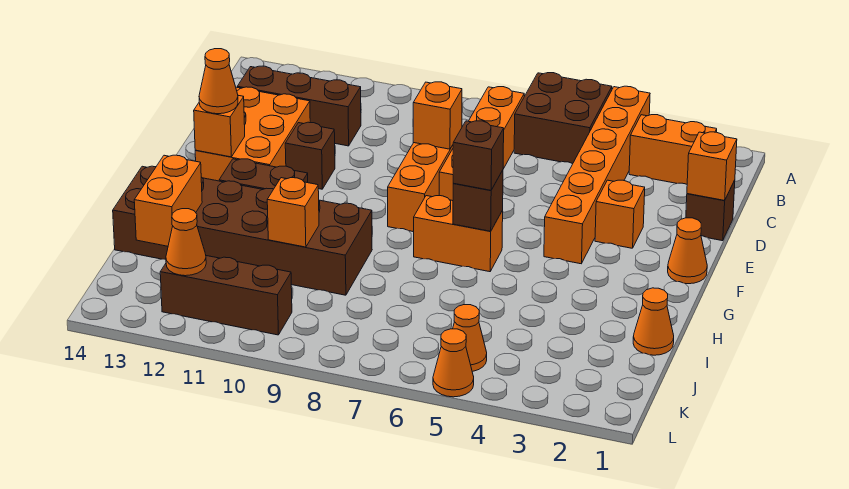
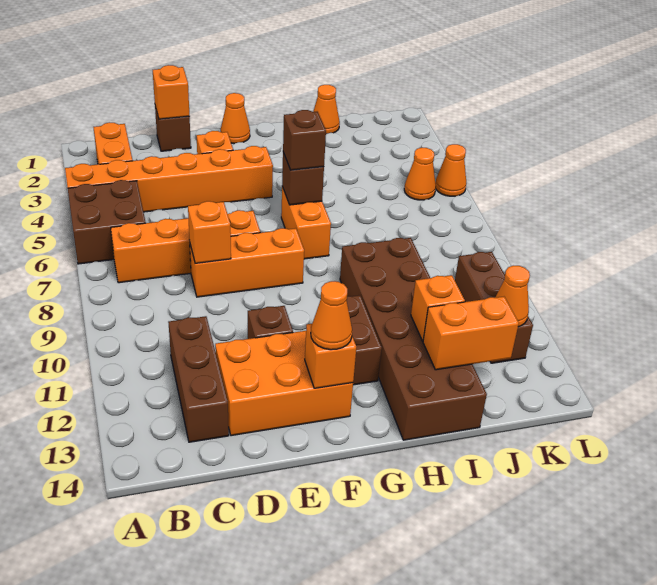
orange 1x1 brick [267,178,319,247] -> orange 1x1 brick moved to [411,275,465,341]

